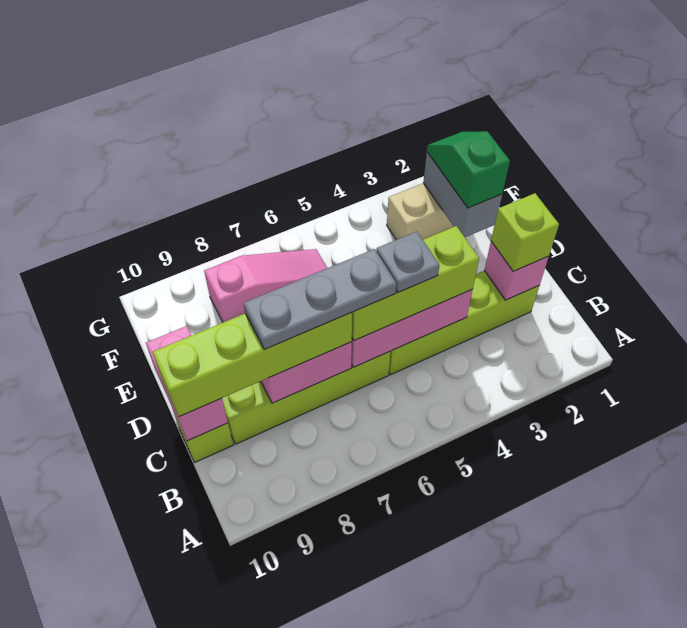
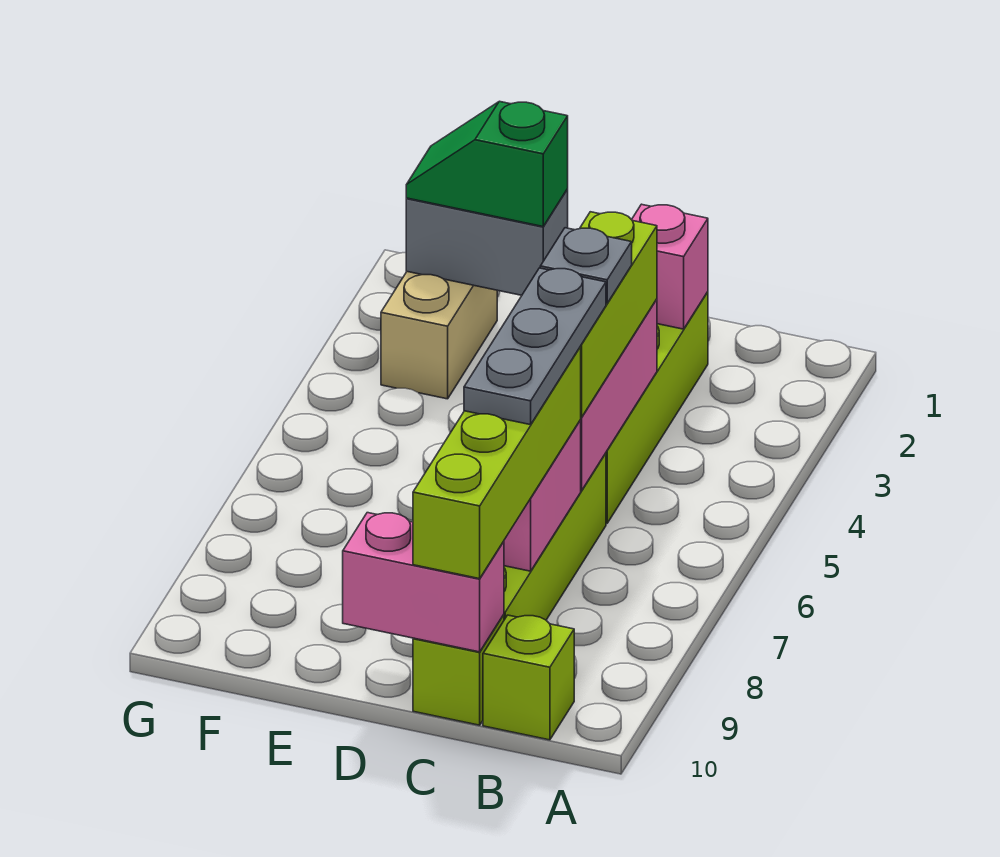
lime 1x1 brick [491,193,559,271] -> lime 1x1 brick moved to [483,615,574,740]
pink 1x3 slope [204,249,327,322] -> none

